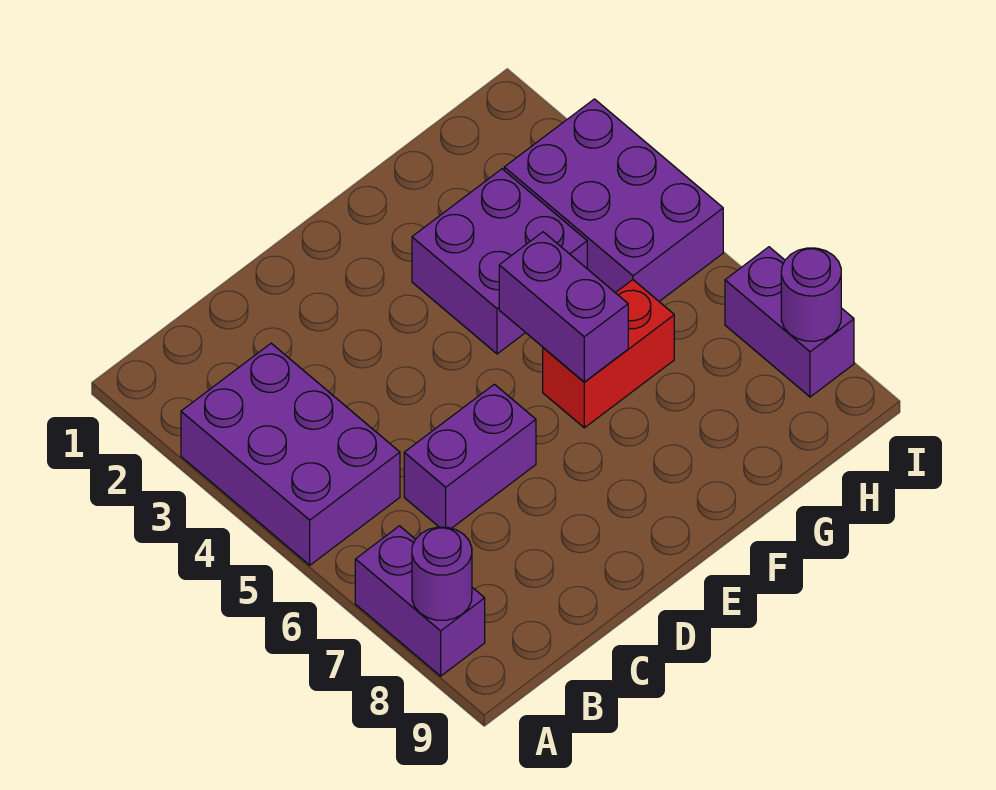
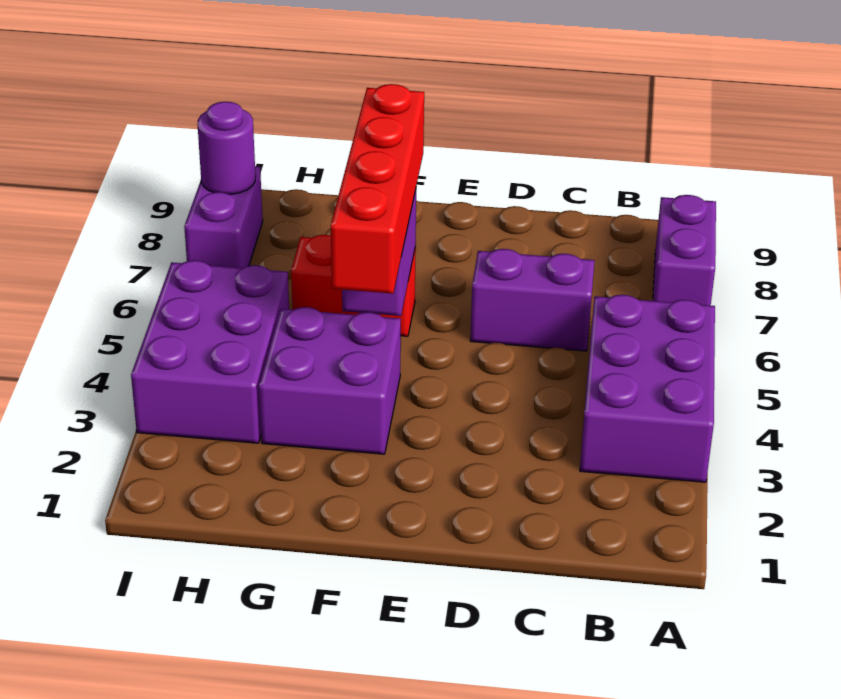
purple 1x1 round brick [412,527,472,620] -> none
none -> red 1x4 brick [331,84,424,294]

